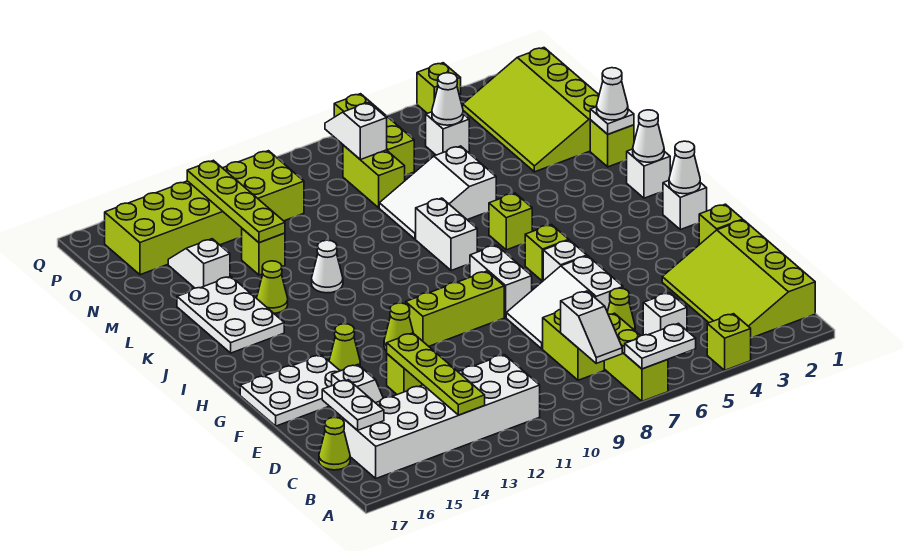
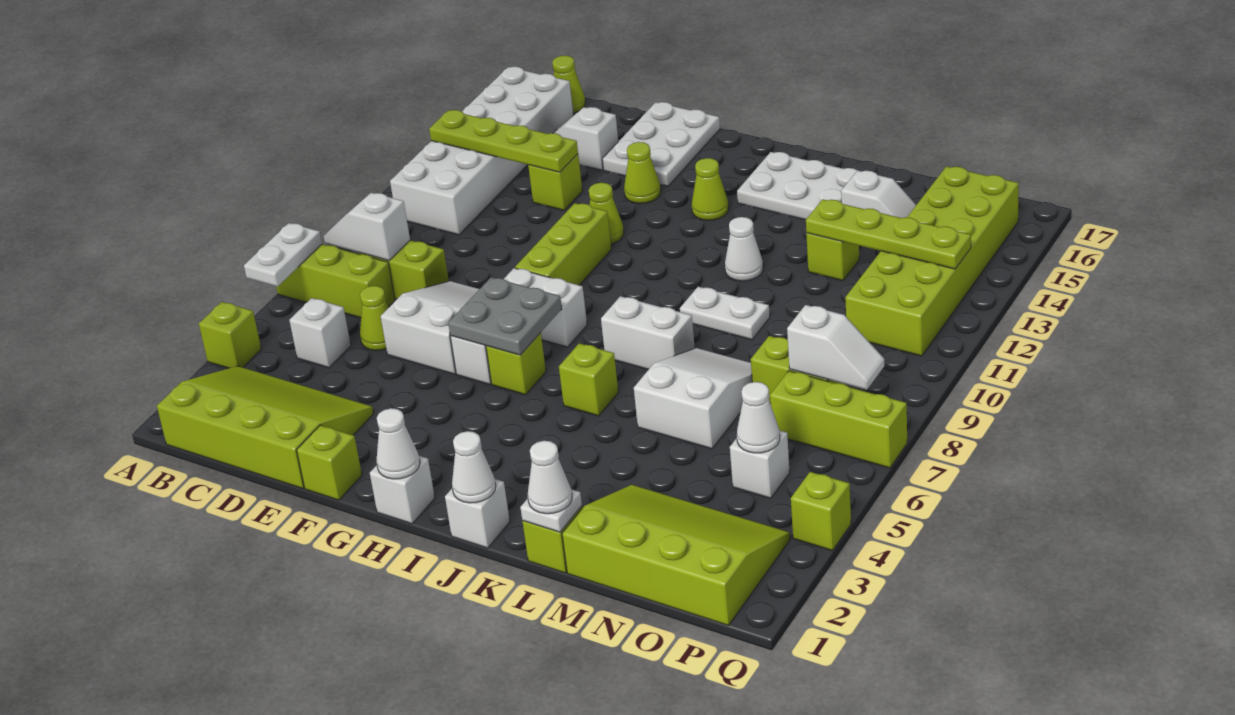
white 1x2 plate [322,380,384,430] -> white 1x2 plate moved to [680,287,770,340]
none -> grey 2x2 plate [448,277,562,355]
lime 1x1 cone [257,261,288,313] -> lime 1x1 cone moved to [692,158,729,220]

